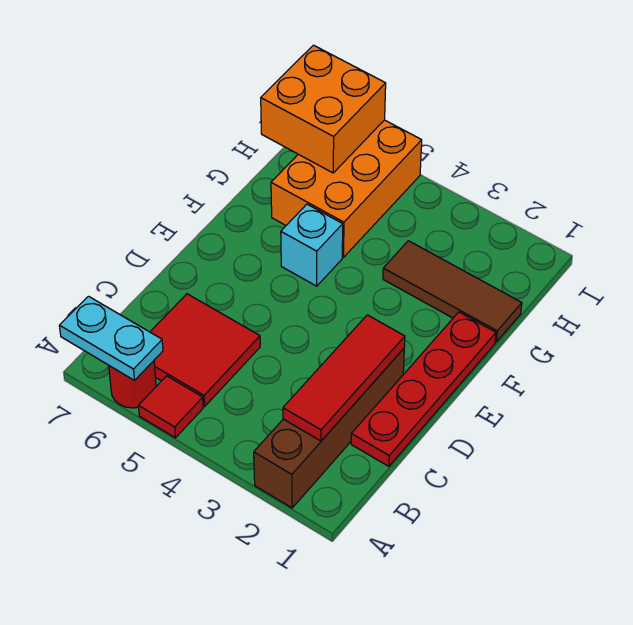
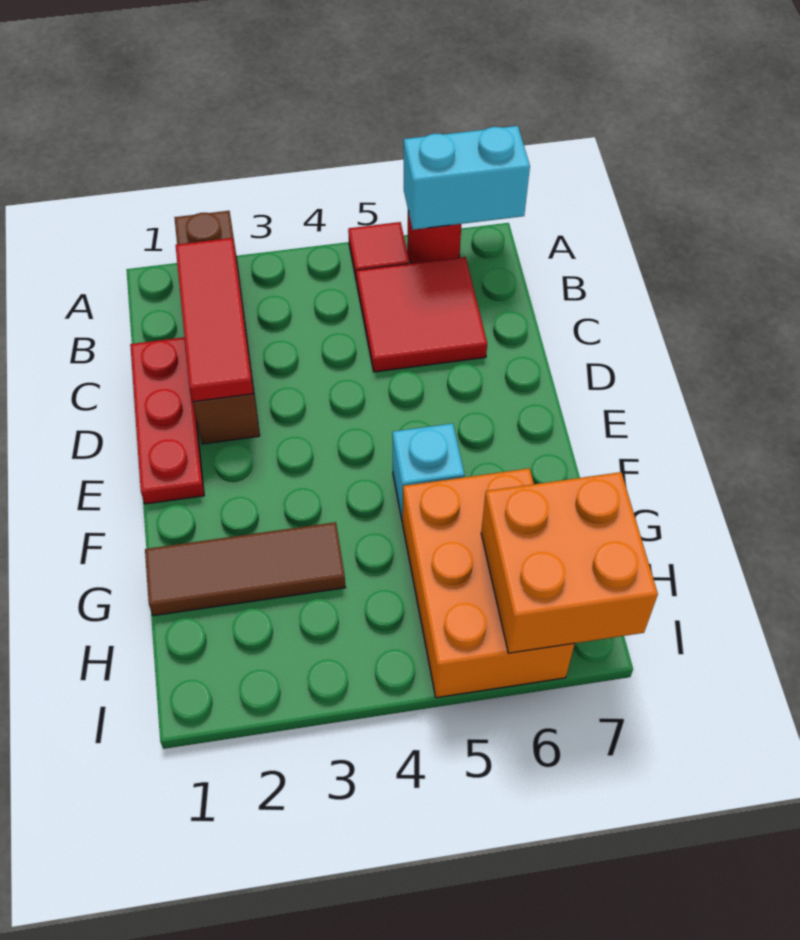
cyan 1x2 plate [59,296,163,380] -> cyan 1x2 brick [404,126,530,230]
red 1x4 plate [351,312,496,466] -> red 1x3 plate [130,337,204,504]

